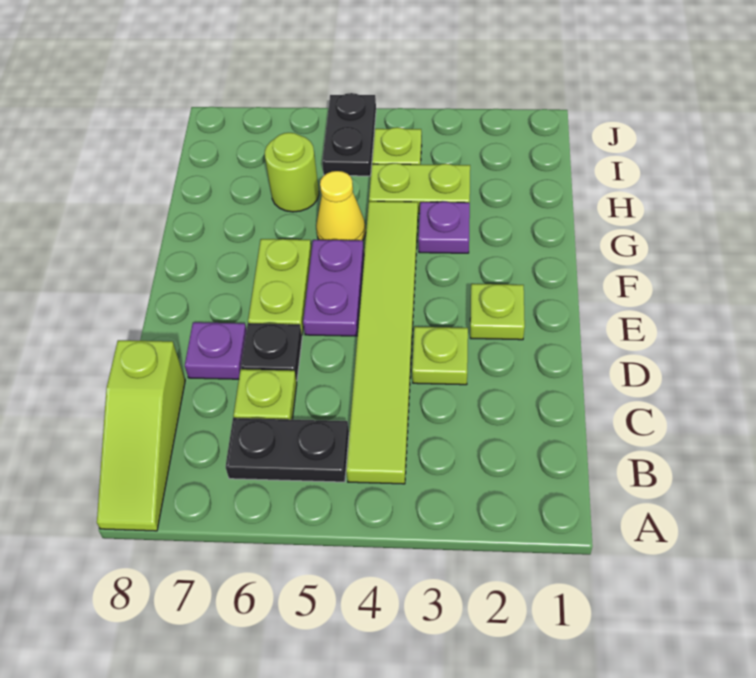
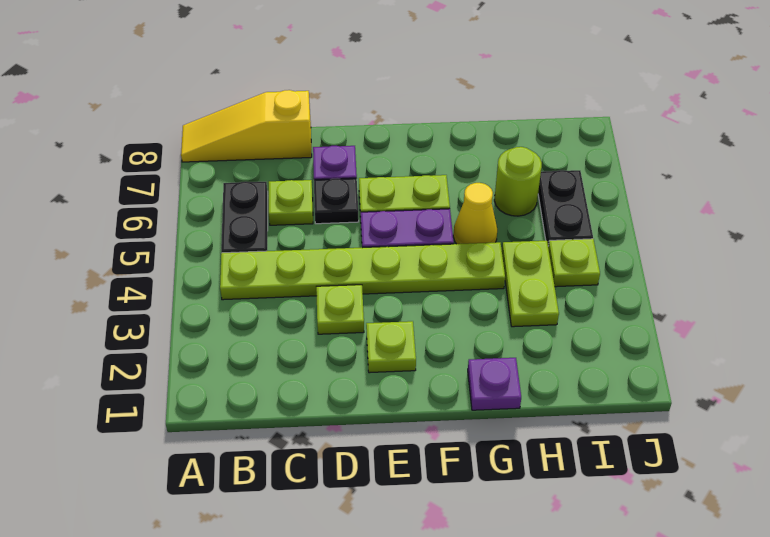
lime 1x3 slope [97,340,185,531] -> yellow 1x3 slope [181,90,312,162]
lime 1x6 tile [346,201,418,484] -> lime 1x6 plate [220,242,505,300]
purple 1x1 plate [419,202,470,253] -> purple 1x1 plate moved to [468,358,521,410]
black 1x2 plate [322,93,376,176] -> black 1x2 plate turned to [538,170,593,246]

